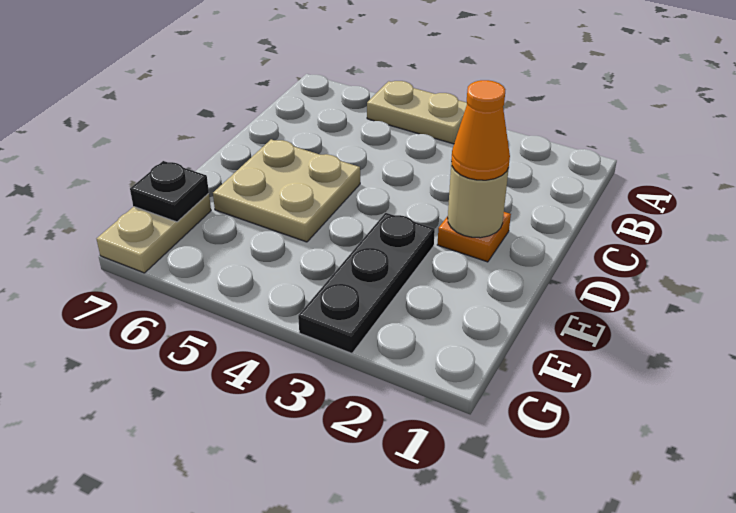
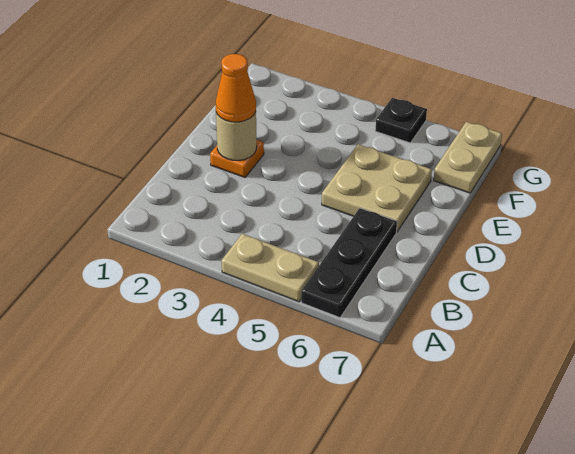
black 1x3 plate [298,213,435,353] -> black 1x3 plate moved to [301,208,397,317]
black 1x1 plate [130,161,209,222] -> black 1x1 plate moved to [375,98,427,143]

